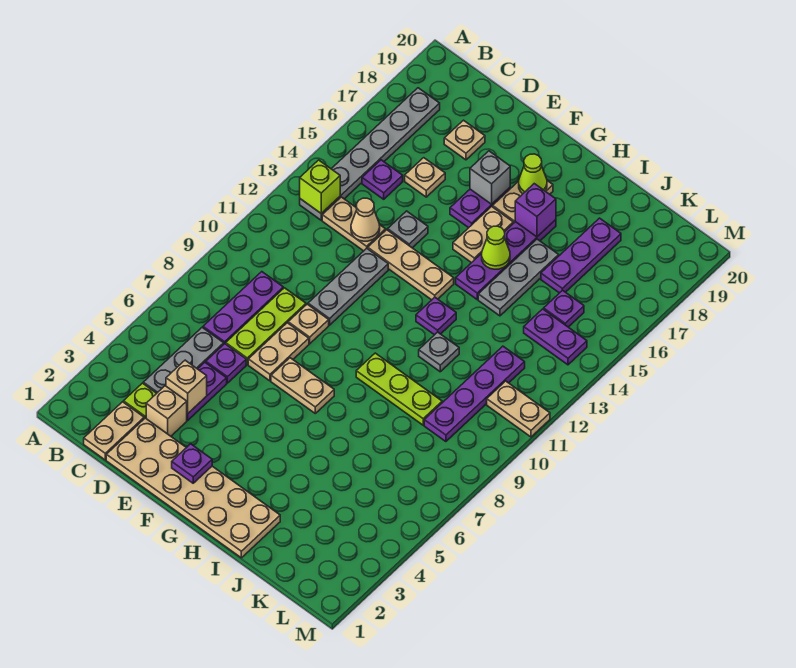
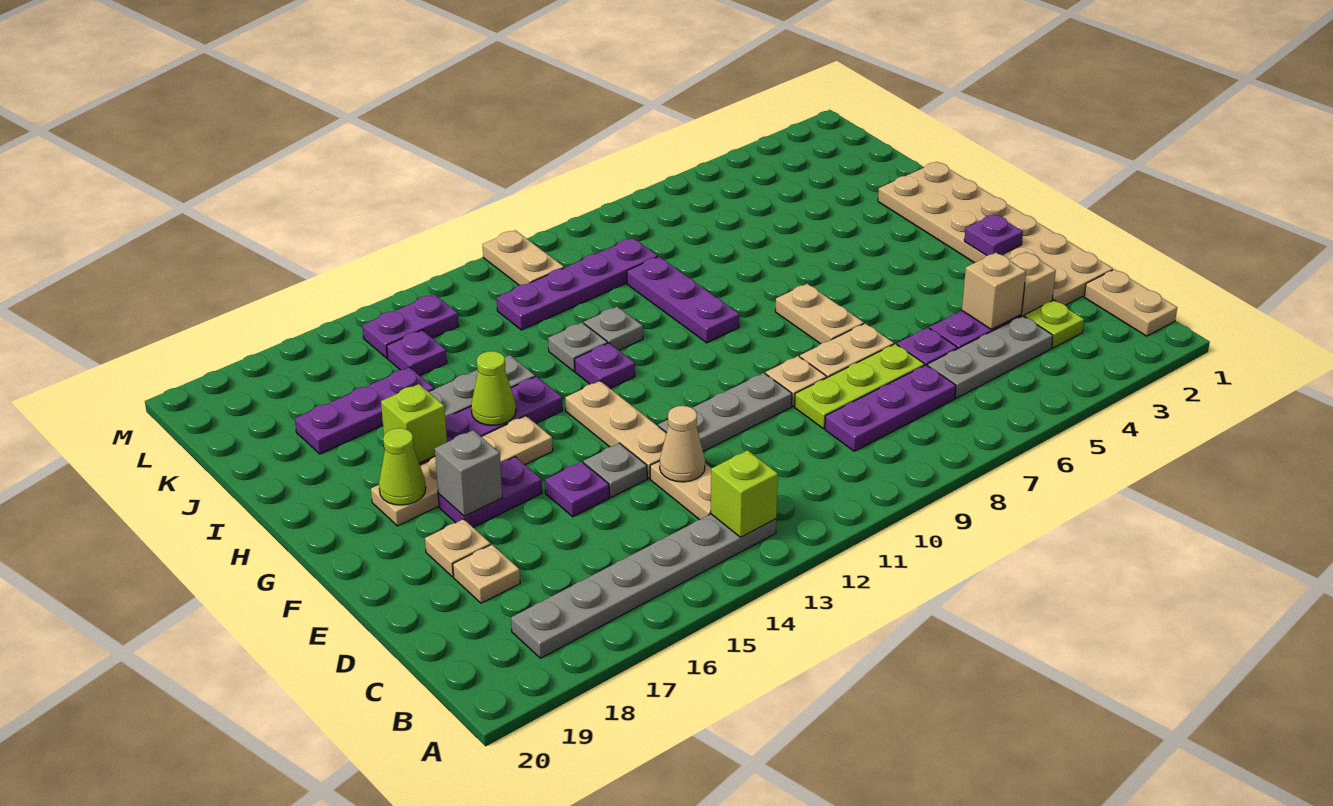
tan 1x2 plate [84,402,144,460] -> tan 1x2 plate turned to [1084,269,1177,336]
purple 1x1 plate [362,160,403,199] -> purple 1x1 plate moved to [545,462,609,517]
tan 1x1 plate [405,158,445,197] -> tan 1x1 plate moved to [425,519,491,577]
lime 1x3 plate [356,353,442,425] -> purple 1x3 plate [627,257,739,343]
purple 1x1 brick [515,184,556,237] -> lime 1x1 brick [381,384,447,464]
none -> grey 1x1 plate [548,323,608,371]
purple 1x2 plate [524,309,587,365] -> purple 1x2 plate turned to [362,294,459,358]

